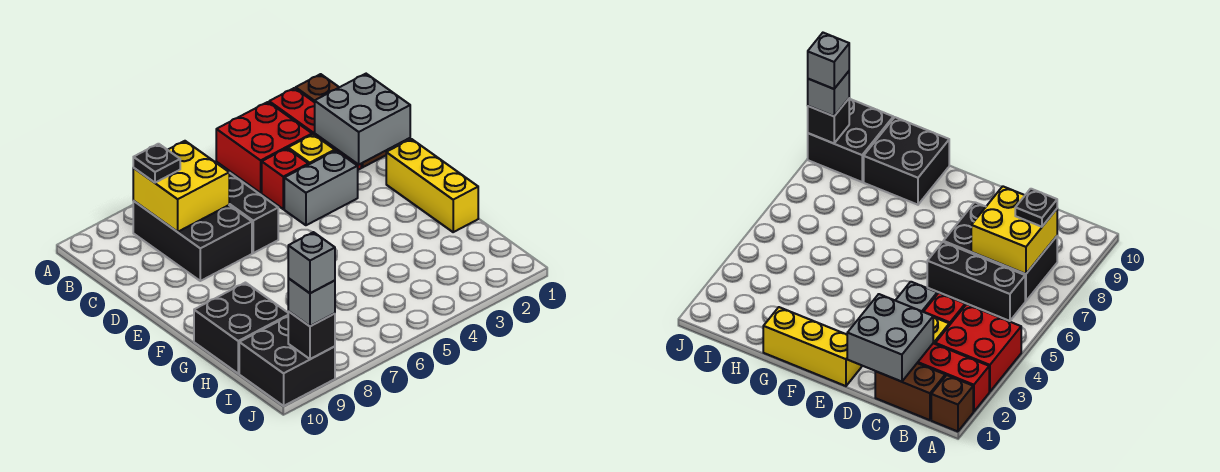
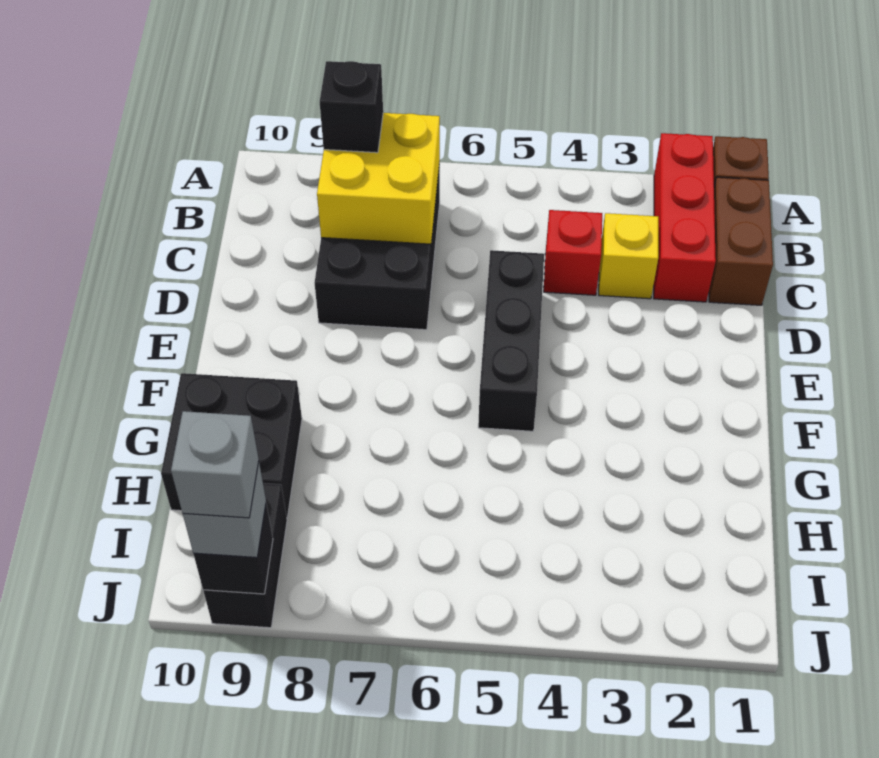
red 2x2 brick [216,102,312,193] -> none
black 1x3 brick [229,173,278,253] -> black 1x3 brick moved to [478,250,544,431]
black 1x1 plate [133,144,180,183] -> black 1x1 brick [320,61,383,153]
grey 2x2 brick [315,74,410,164] -> none
grey 1x2 brick [284,151,358,225] -> none
yellow 1x3 brick [386,139,478,232] -> none
black 2x2 brick [239,317,335,406] -> black 1x2 brick [203,483,287,628]

